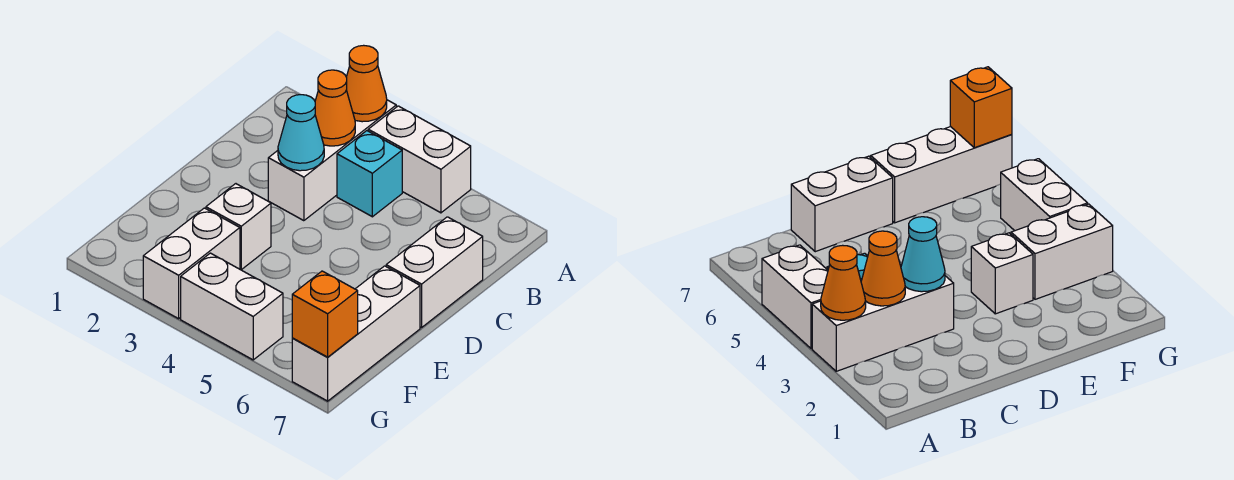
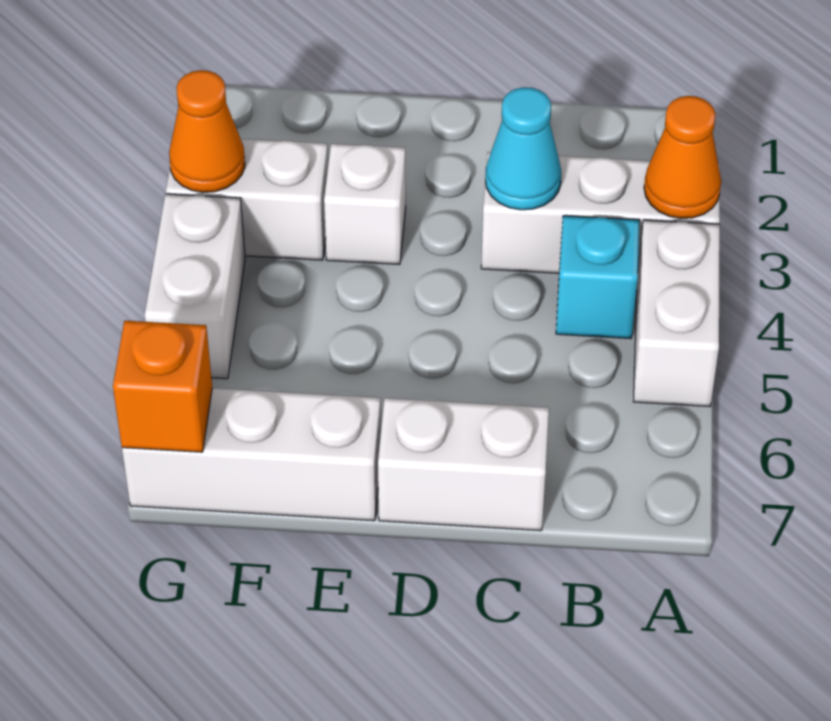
orange 1x1 cone [315,70,355,146] -> orange 1x1 cone moved to [169,70,245,192]

